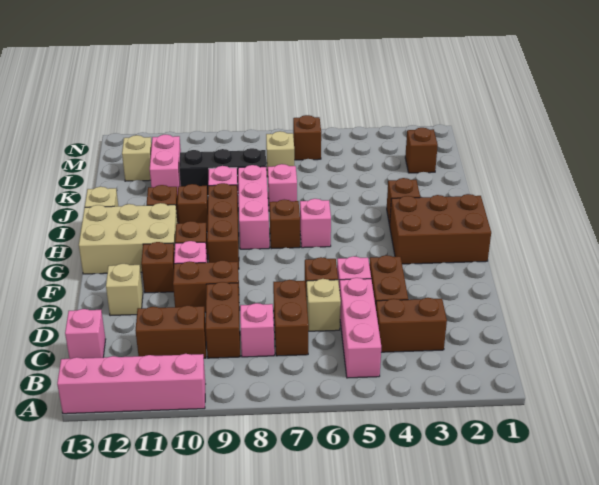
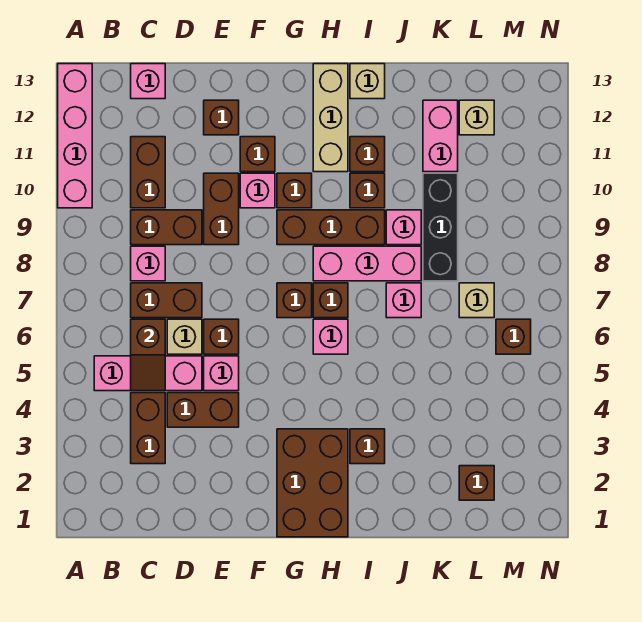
none -> brown 1x2 slope [131,319,165,391]
tan 1x1 brick [106,264,143,316] -> brown 1x1 brick [204,100,239,135]
none -> brown 1x1 brick [277,283,312,318]
tan 2x3 brick [79,203,177,274] -> tan 1x3 brick [313,64,348,172]
pink 1x2 brick [150,134,181,195] -> pink 1x2 brick turned to [423,100,458,172]

